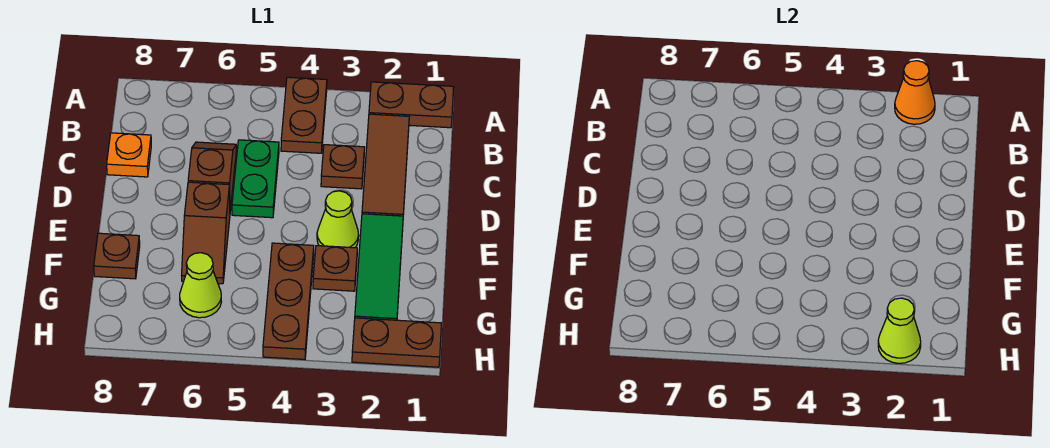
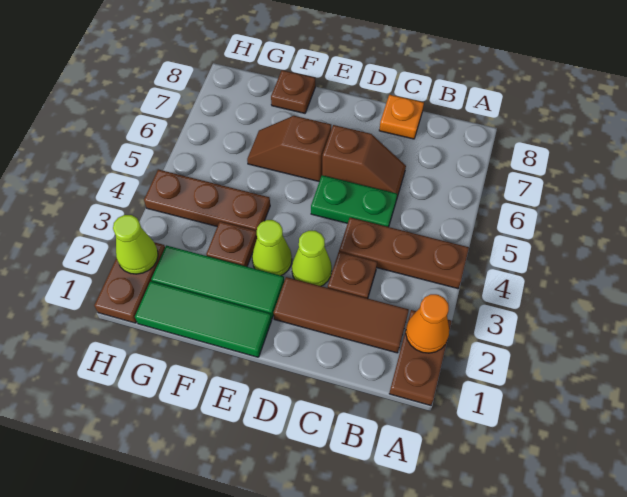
brown 1x2 plate [281,77,327,153] -> brown 1x3 plate [339,218,469,289]
none -> green 1x3 tile [135,281,272,357]
lime 1x1 cone [180,253,221,318] -> lime 1x1 cone moved to [292,231,332,286]

